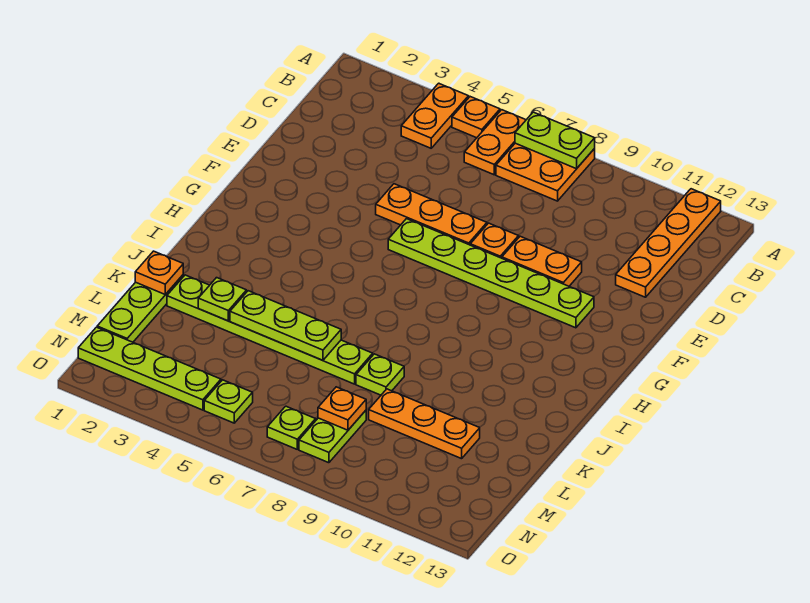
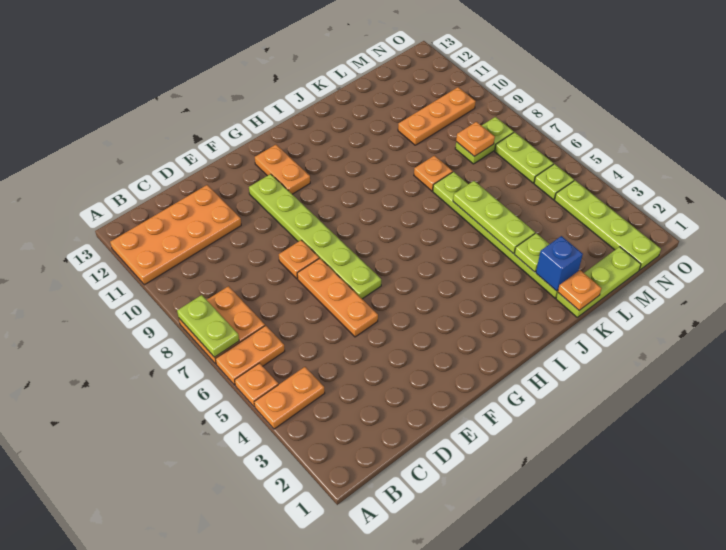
orange 1x4 plate [616,189,721,297] -> orange 2x4 plate [110,185,241,285]
orange 1x2 plate [502,236,582,286] -> orange 1x2 plate moved to [255,145,310,194]
none -> blue 1x1 brick [536,236,583,291]
lime 1x1 plate [356,354,404,395] -> orange 1x1 plate [414,156,453,191]
orange 1x3 plate [369,389,480,459] -> orange 1x3 plate turned to [398,87,476,145]
lime 1x1 plate [267,406,316,449] -> lime 1x2 plate [495,132,553,183]

